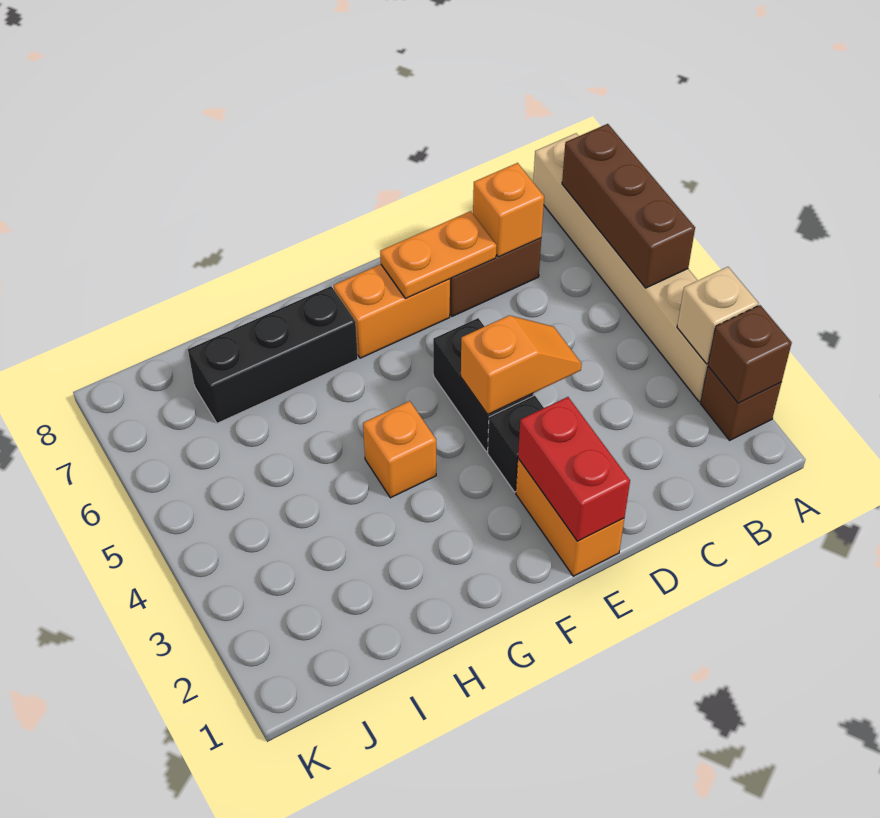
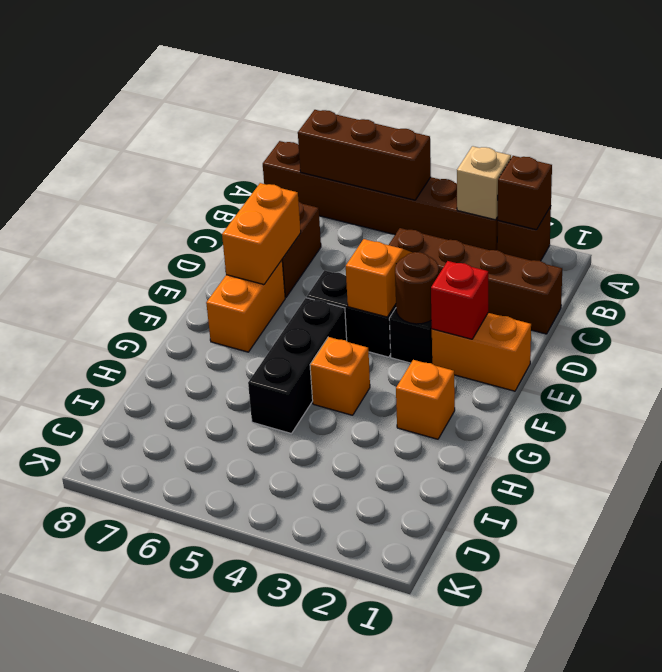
tan 1x6 brick [533,133,708,402] -> brown 1x6 brick [263,141,498,250]
none -> brown 1x4 brick [389,228,562,334]
orange 1x1 brick [473,163,544,257] -> orange 1x1 brick moved to [396,360,455,439]
orange 1x2 plate [380,211,497,298] -> orange 1x2 brick [222,183,301,285]
red 1x2 brick [518,397,630,541] -> red 1x1 brick [431,261,488,339]
none -> brown 1x1 round brick [395,252,439,324]
black 1x3 brick [188,286,358,423] -> black 1x3 brick moved to [248,298,347,434]

